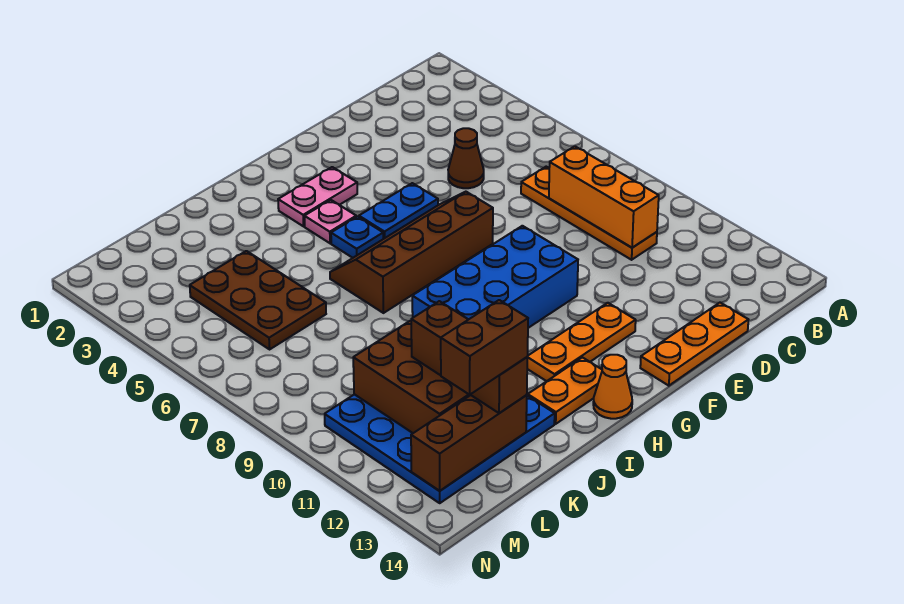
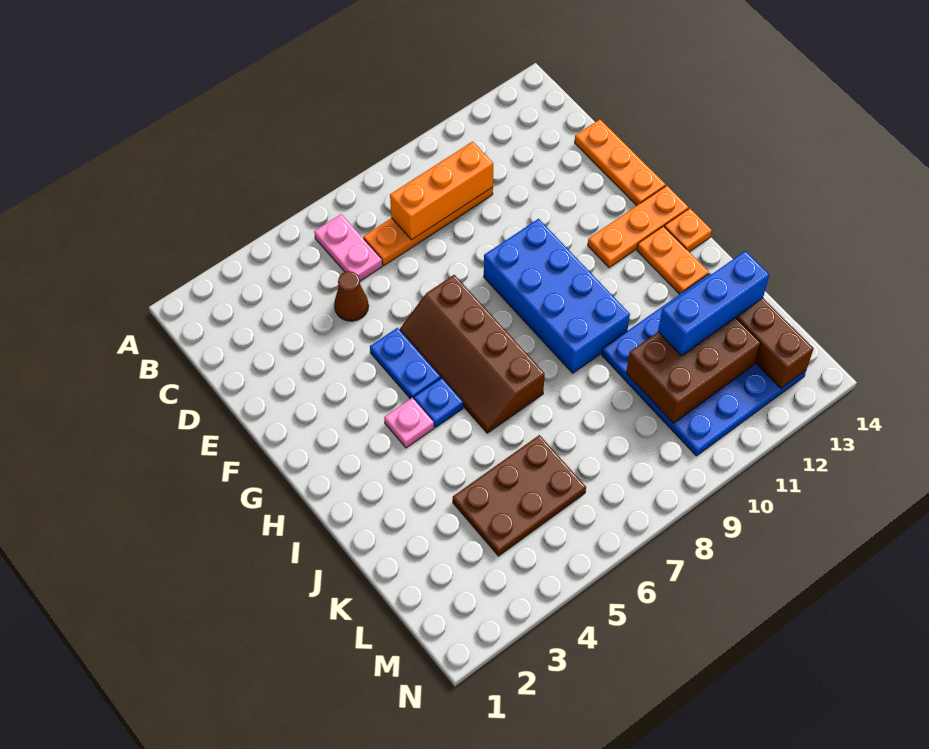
orange 1x3 plate [527,303,636,381] -> orange 1x3 plate turned to [588,186,689,268]
pink 1x2 plate [278,167,357,226] -> pink 1x2 plate moved to [314,214,383,281]
orange 1x1 cone [593,355,632,419] -> orange 1x1 plate [664,208,712,252]
brown 1x3 brick [411,301,527,413] -> blue 1x3 brick [658,251,769,356]
brown 1x2 brick [441,300,528,395] -> none

